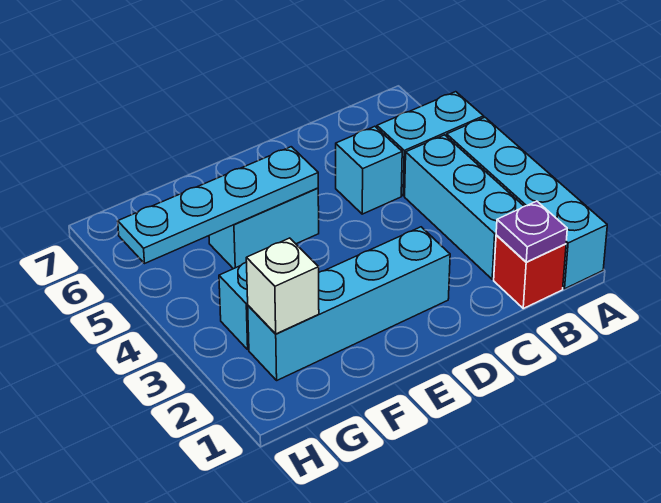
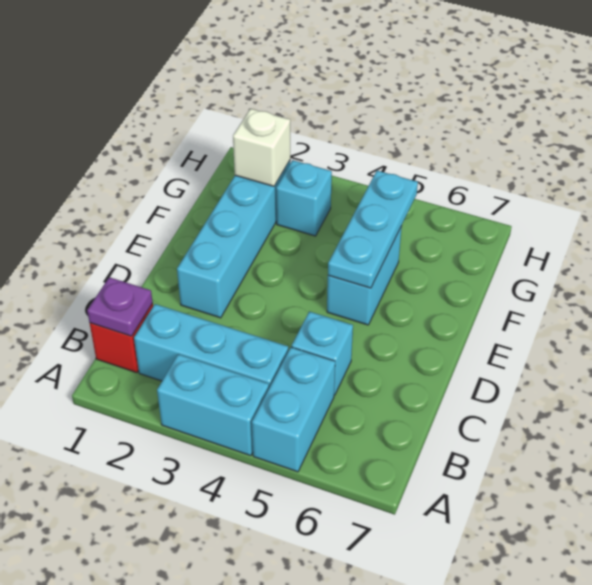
cyan 1x4 brick [447,117,607,289] -> cyan 1x2 brick [157,354,269,456]
cyan 1x4 plate [118,147,318,263] -> cyan 1x3 plate [328,171,418,288]

